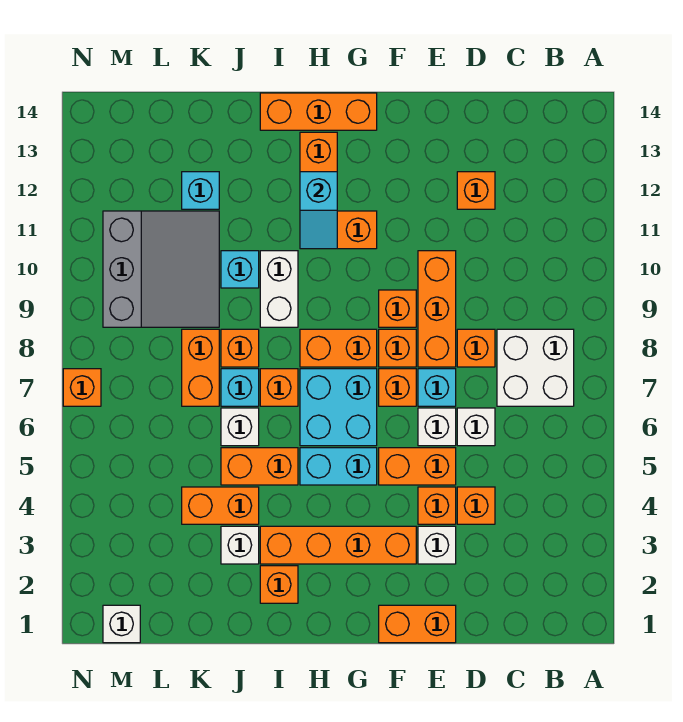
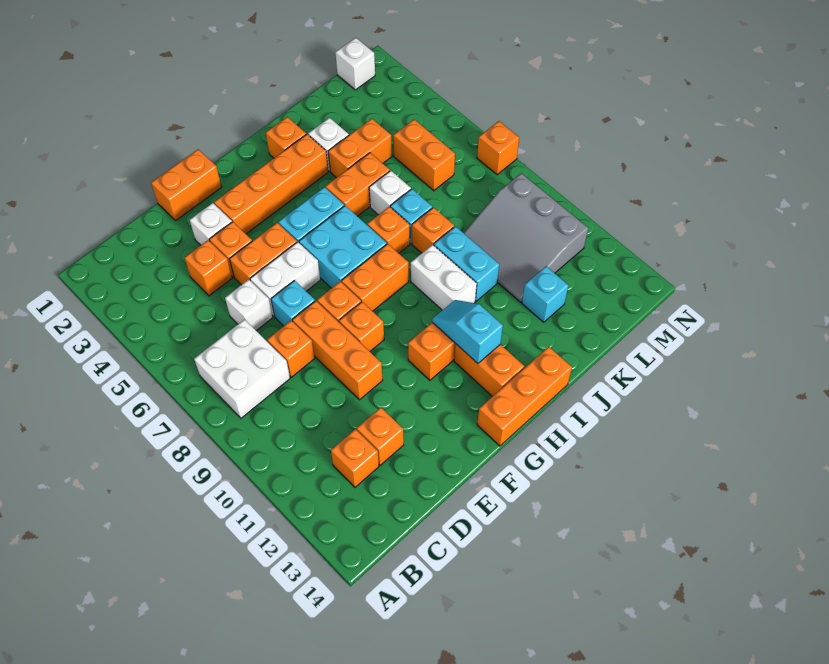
white 1x1 brick [418,408,456,446] -> white 1x2 brick [250,242,320,316]
orange 1x1 brick [379,369,416,406] -> orange 1x1 brick moved to [331,429,379,487]
cyan 1x1 brick [221,251,259,288] -> cyan 1x2 brick [434,226,499,301]
orange 1x2 brick [182,329,219,406] -> orange 1x2 brick moved to [393,119,455,191]

